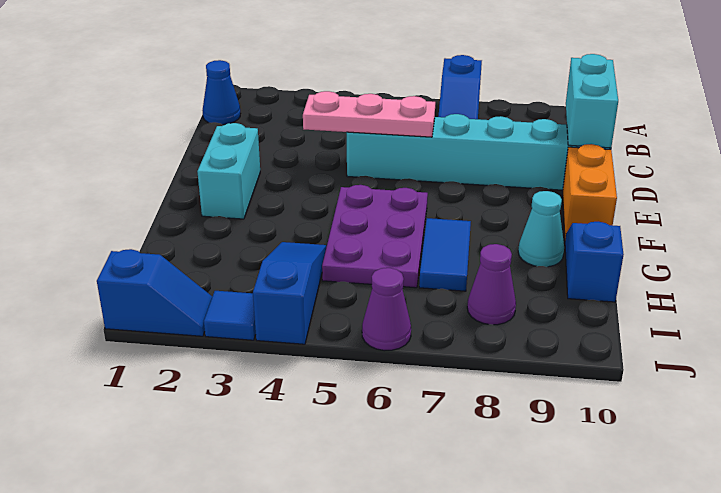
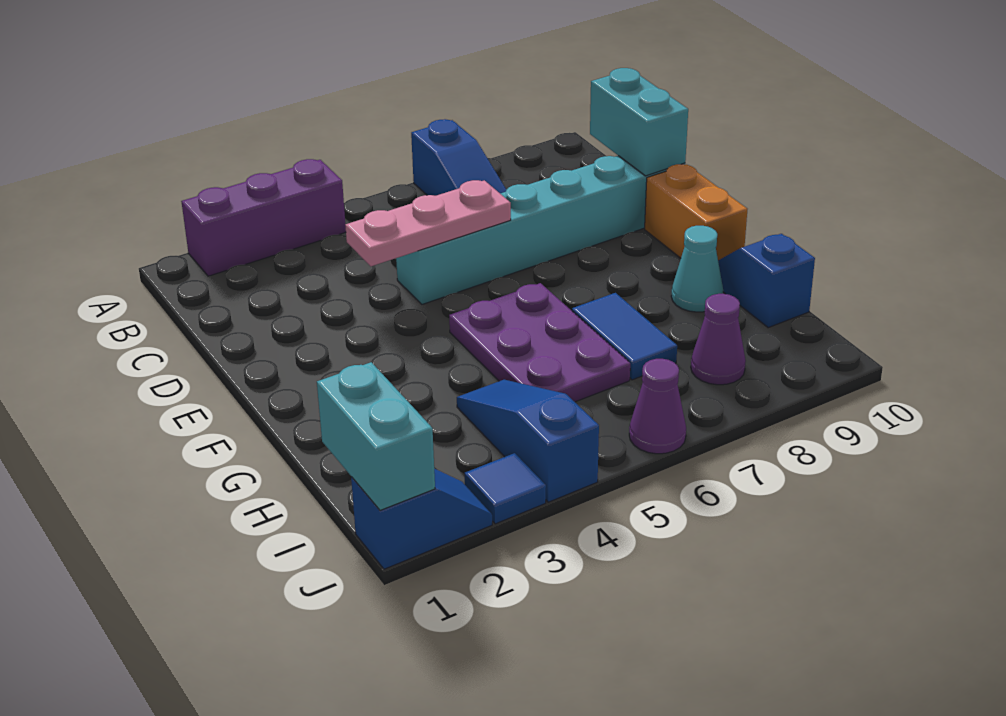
none -> purple 1x3 brick [181,159,346,276]
blue 1x1 cone [202,60,240,125] -> none
cyan 1x2 brick [197,123,260,219] -> cyan 1x2 brick moved to [317,362,435,510]

